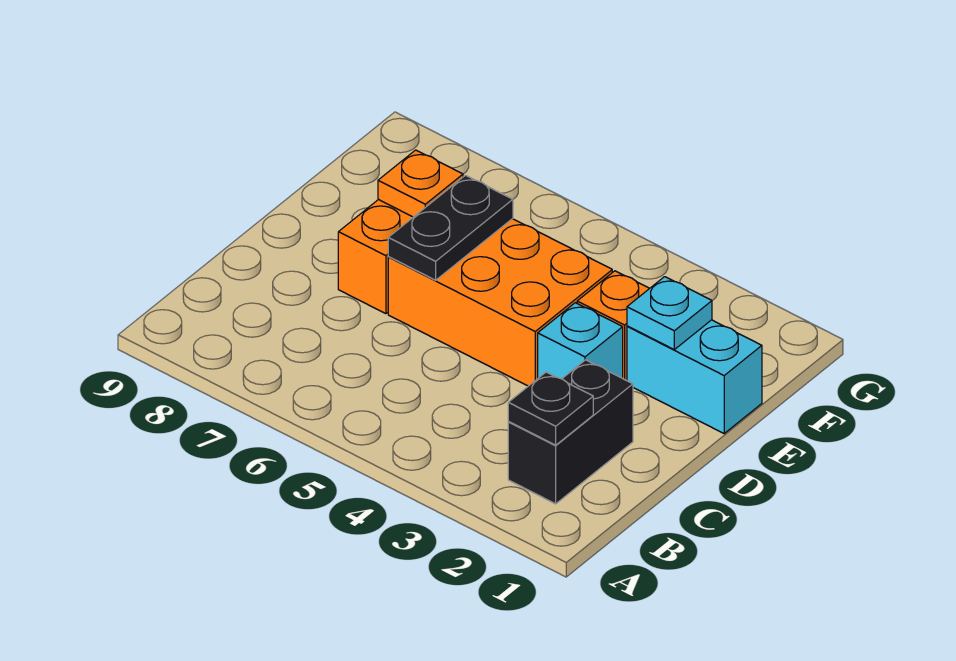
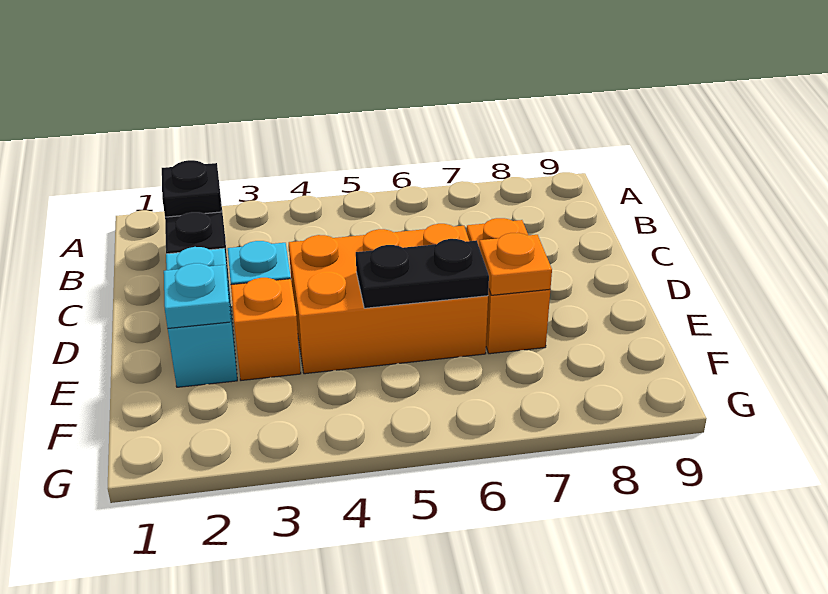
black 1x2 plate [388,175,513,280] -> black 1x2 plate turned to [356,239,489,308]
cyan 1x2 brick [627,320,762,433] -> cyan 1x2 brick turned to [166,247,237,387]

